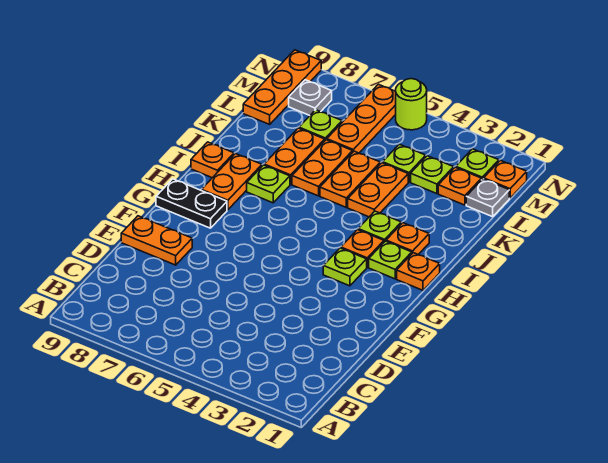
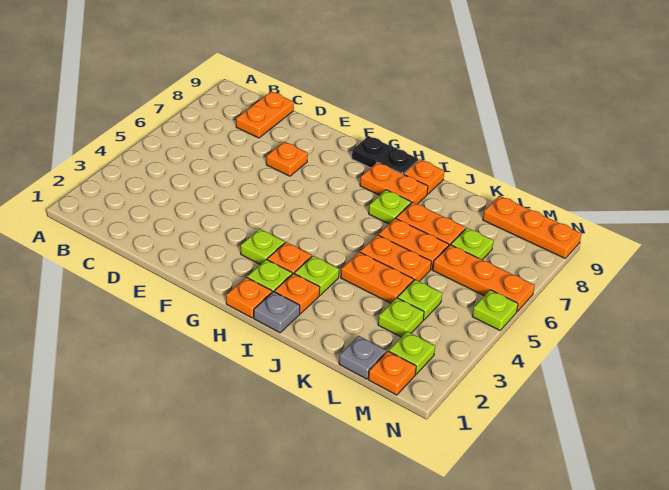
orange 1x2 plate [121,216,192,265] -> orange 1x2 plate moved to [236,92,294,138]
black 1x2 plate [156,179,227,228] -> black 1x2 plate turned to [352,136,418,174]
orange 1x1 plate [438,167,481,205] -> orange 1x1 plate moved to [266,142,308,176]
grey 1x1 plate [289,80,332,115] -> grey 1x1 plate moved to [254,292,300,333]
lime 1x1 round brick [396,79,427,130] -> lime 1x1 plate [472,290,518,330]

